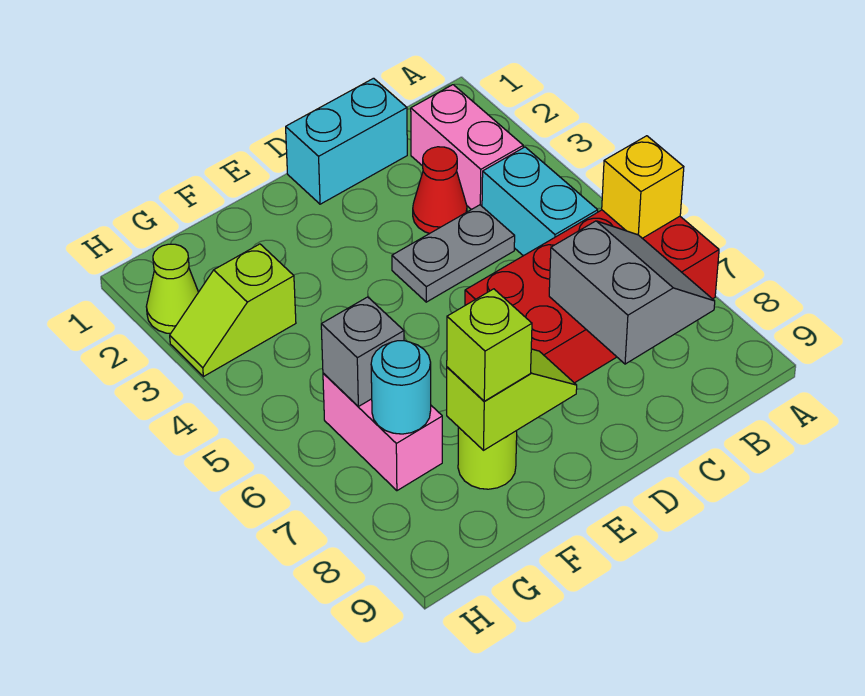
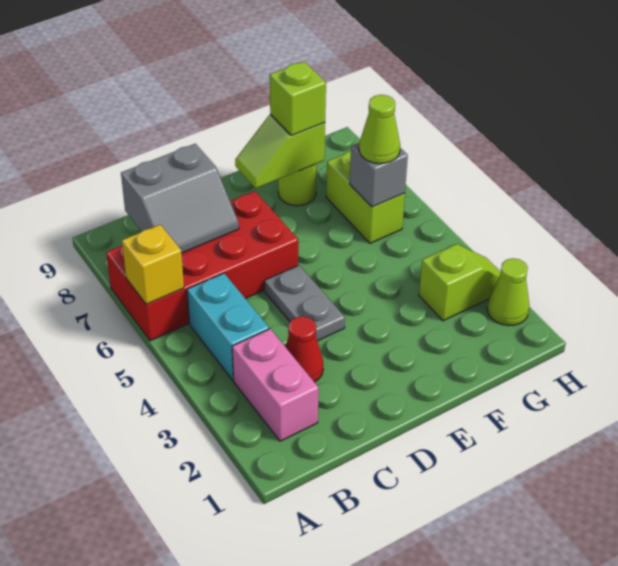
grey 2x2 slope [549,221,715,364] -> grey 2x2 slope turned to [121,144,239,253]
cyan 1x2 brick [286,78,407,204] -> none
grey 1x2 plate [392,205,515,302] -> grey 1x2 plate turned to [264,265,345,341]
pink 1x2 brick [323,373,442,491] -> lime 1x2 brick [326,151,405,243]
none -> lime 1x1 cone [359,95,400,164]
cyan 1x1 round brick [371,341,431,434] -> none

